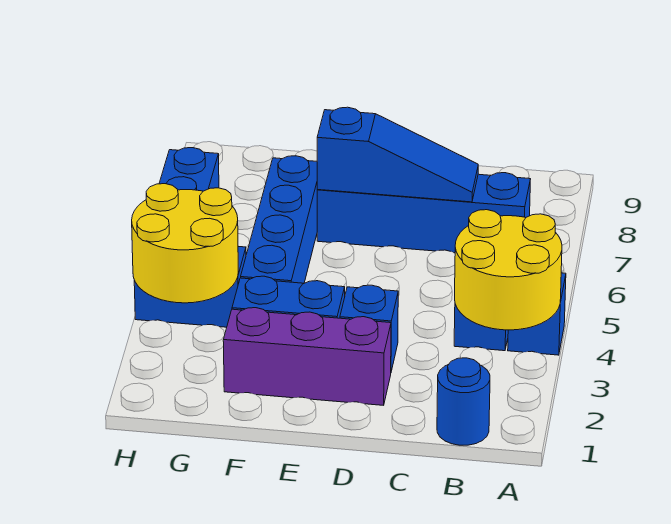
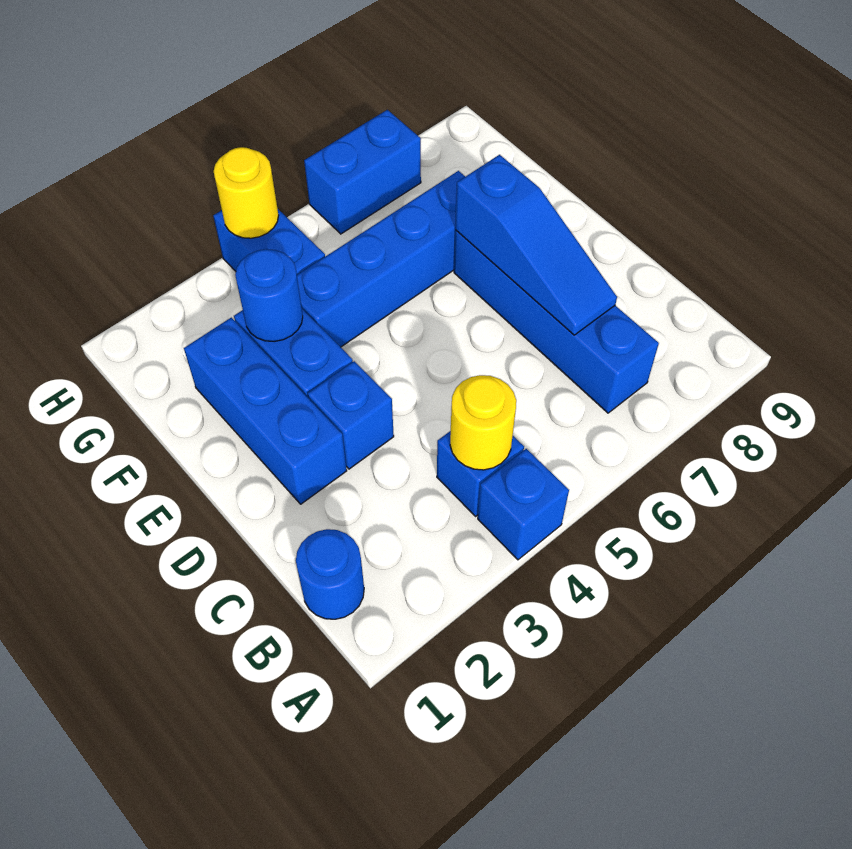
yellow 2x2 round brick [455,210,562,330] -> yellow 1x1 round brick [450,375,516,470]
purple 1x3 brick [223,308,391,405] -> blue 1x3 brick [184,318,347,504]
none -> blue 1x1 round brick [235,249,303,342]
yellow 2x2 round brick [132,184,238,303] -> yellow 1x1 round brick [214,147,279,238]

